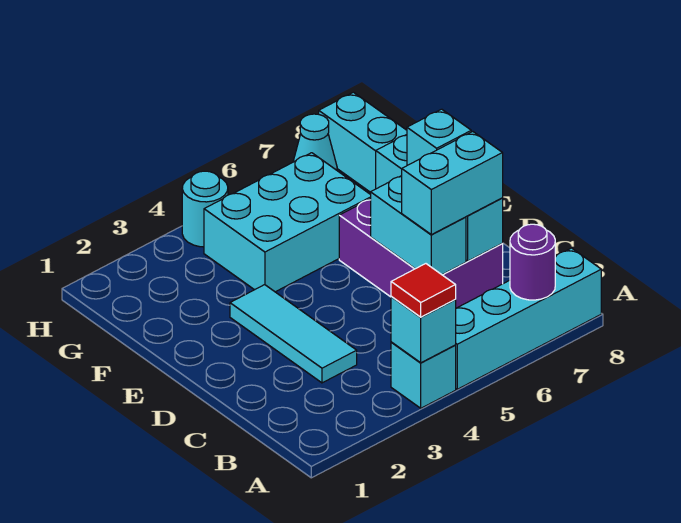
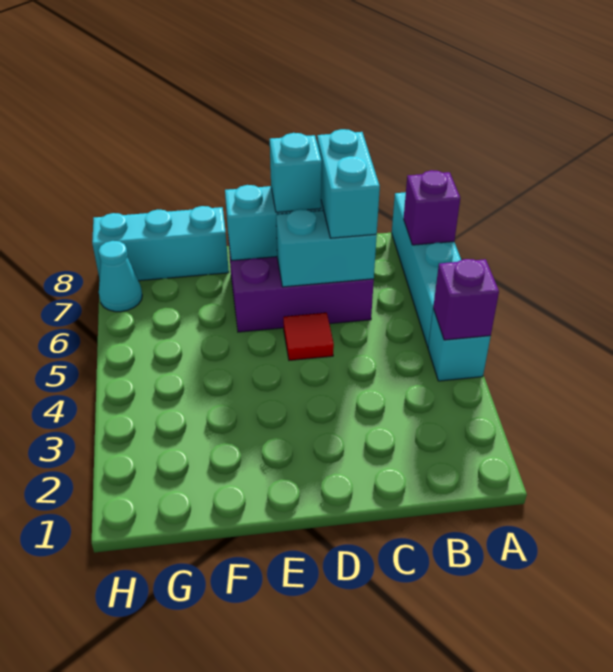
cyan 1x1 brick [391,297,456,363] -> purple 1x1 brick [433,259,499,340]
red 1x1 tile [391,264,456,317] -> red 1x1 tile moved to [283,313,334,360]
purple 1x1 round brick [510,224,555,300] -> purple 1x1 brick [404,170,460,245]
cyan 1x3 tile [230,285,357,383] -> none
cyan 2x3 brick [204,153,371,292] -> none
cyan 1x1 round brick [182,171,228,247] -> none

